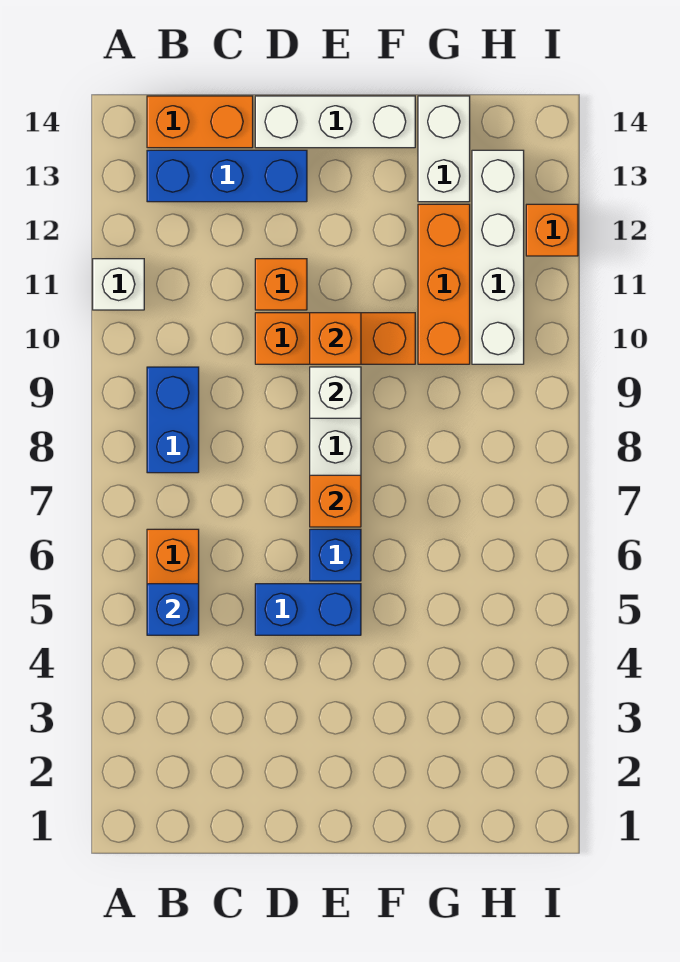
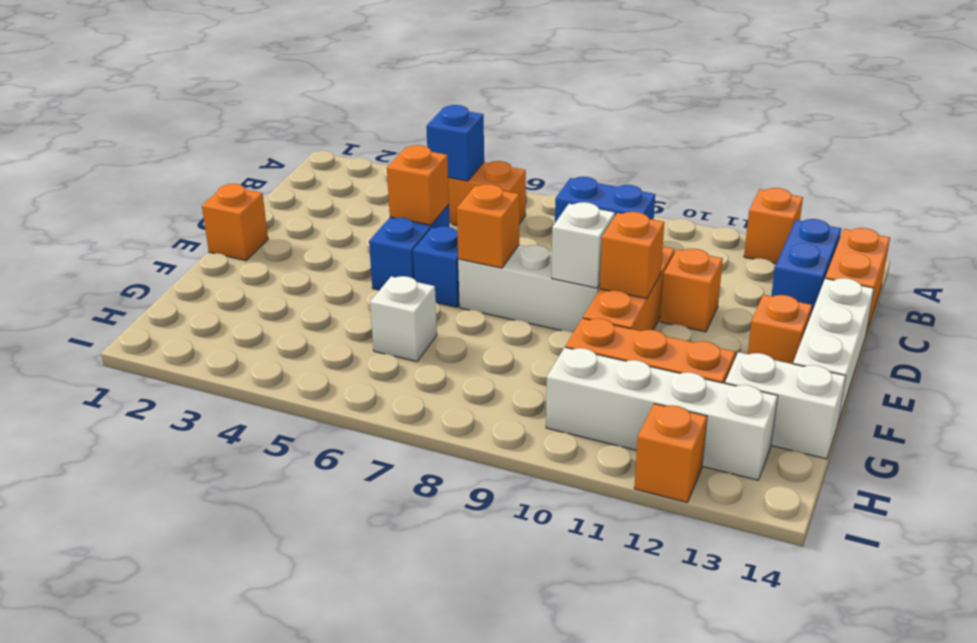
white 1x1 brick [93,259,144,310] -> white 1x1 brick moved to [370,276,437,361]
none -> orange 1x1 brick [744,188,803,264]
blue 1x3 brick [147,150,307,202] -> blue 1x2 brick [771,219,841,314]
none -> orange 1x1 brick [387,145,449,225]
none -> orange 1x1 brick [202,184,268,260]
none -> orange 1x1 brick [748,295,812,364]

